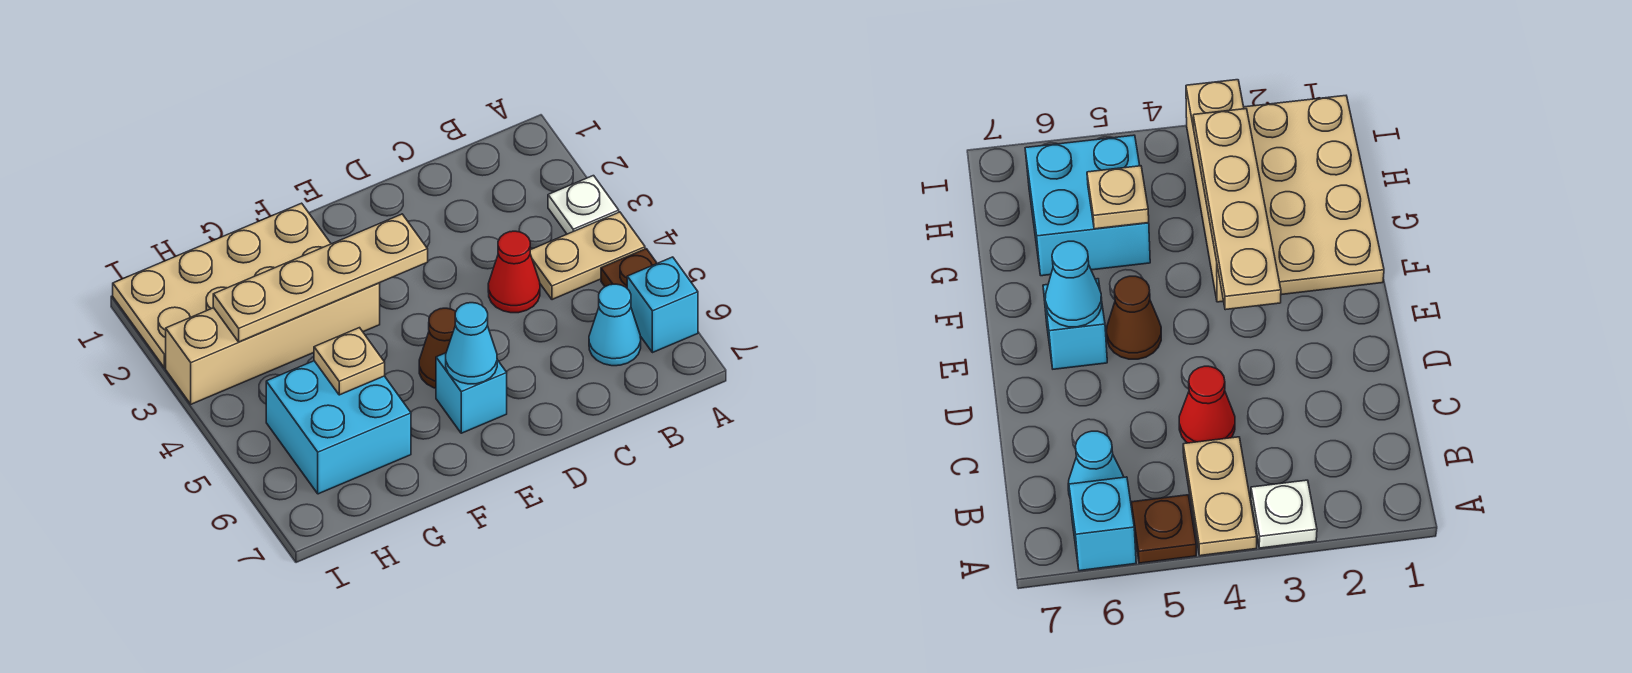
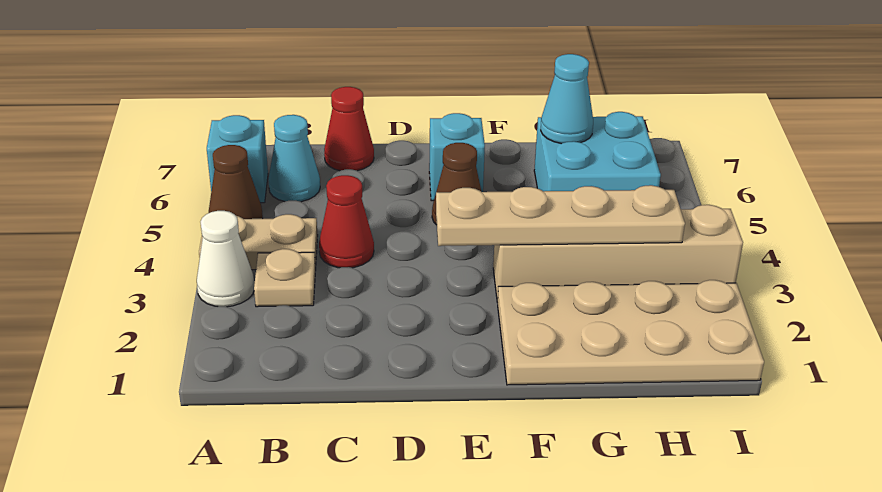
white 1x1 plate [548,176,619,234] -> white 1x1 cone [197,211,254,307]
brown 1x1 plate [601,249,657,288] -> brown 1x1 cone [209,145,263,219]
none -> red 1x1 cone [324,87,374,171]
cyan 1x1 cone [446,303,497,384] -> cyan 1x1 cone moved to [541,54,593,144]
tan 1x1 plate [314,328,385,395] -> tan 1x1 plate moved to [254,249,316,307]

